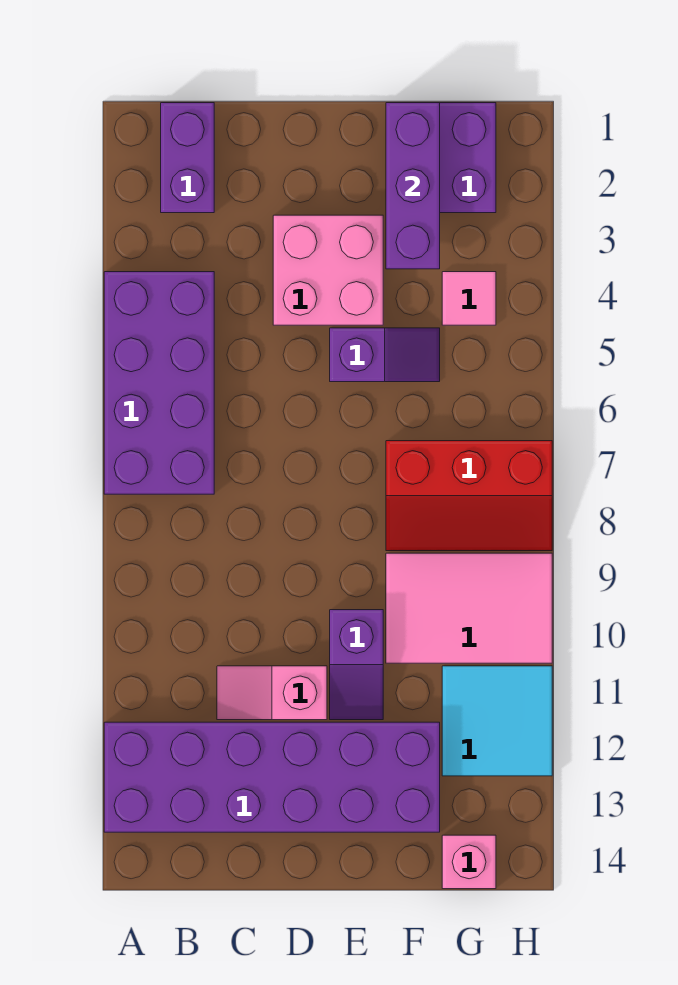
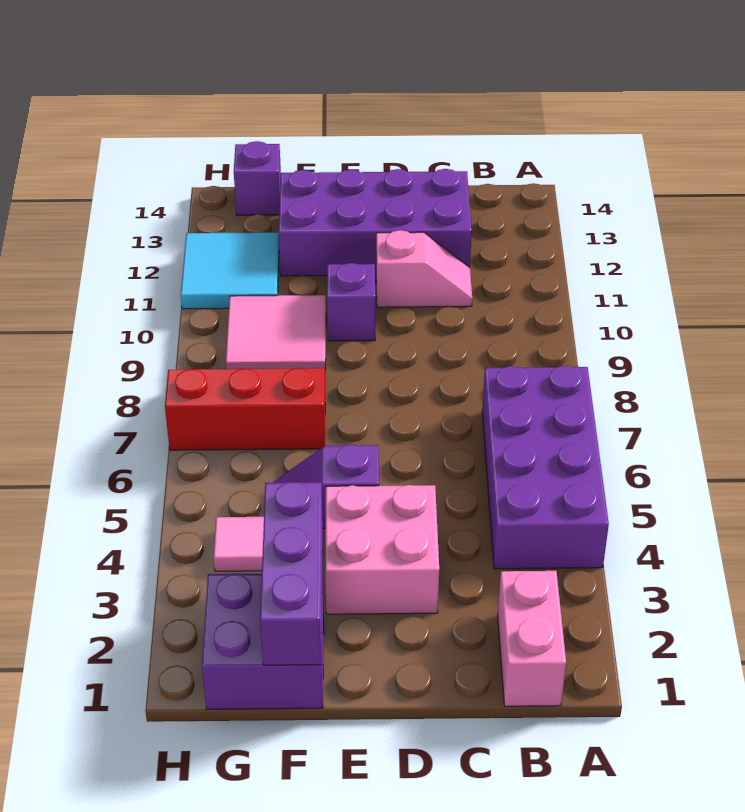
purple 2x6 brick [104,722,440,832] -> purple 2x4 brick [279,169,472,276]
purple 1x2 brick [161,103,214,213] -> pink 1x2 brick [498,571,566,706]
pink 2x3 tile [386,553,552,663] -> pink 2x2 tile [226,295,326,370]
pink 1x1 brick [442,835,496,889] -> purple 1x1 brick [234,141,281,215]

